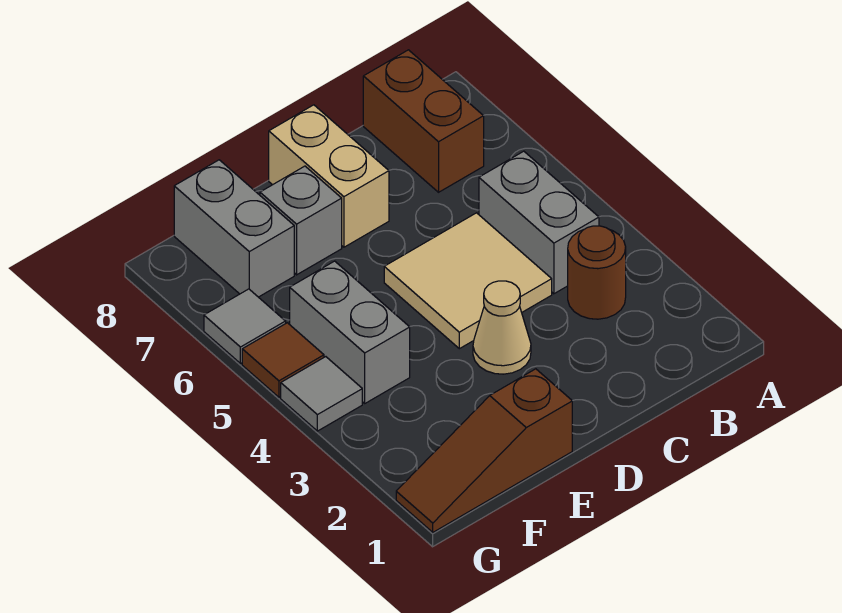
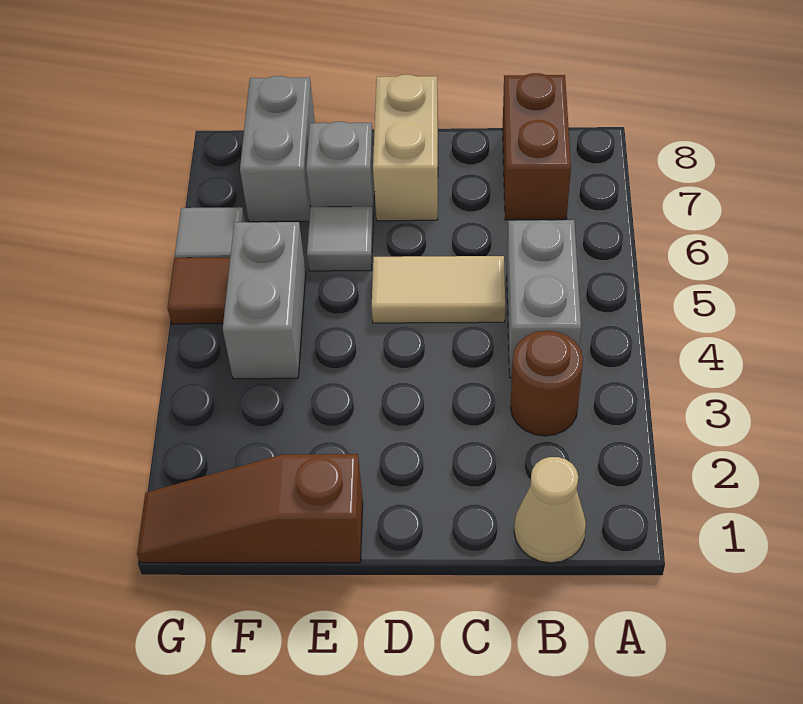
tan 2x2 tile [384,213,552,349] -> tan 1x2 tile [372,256,505,323]
tan 1x1 cone [473,281,531,374] -> tan 1x1 cone moved to [514,457,586,563]
grey 1x1 tile [281,357,362,431] -> grey 1x1 tile moved to [307,207,373,271]

